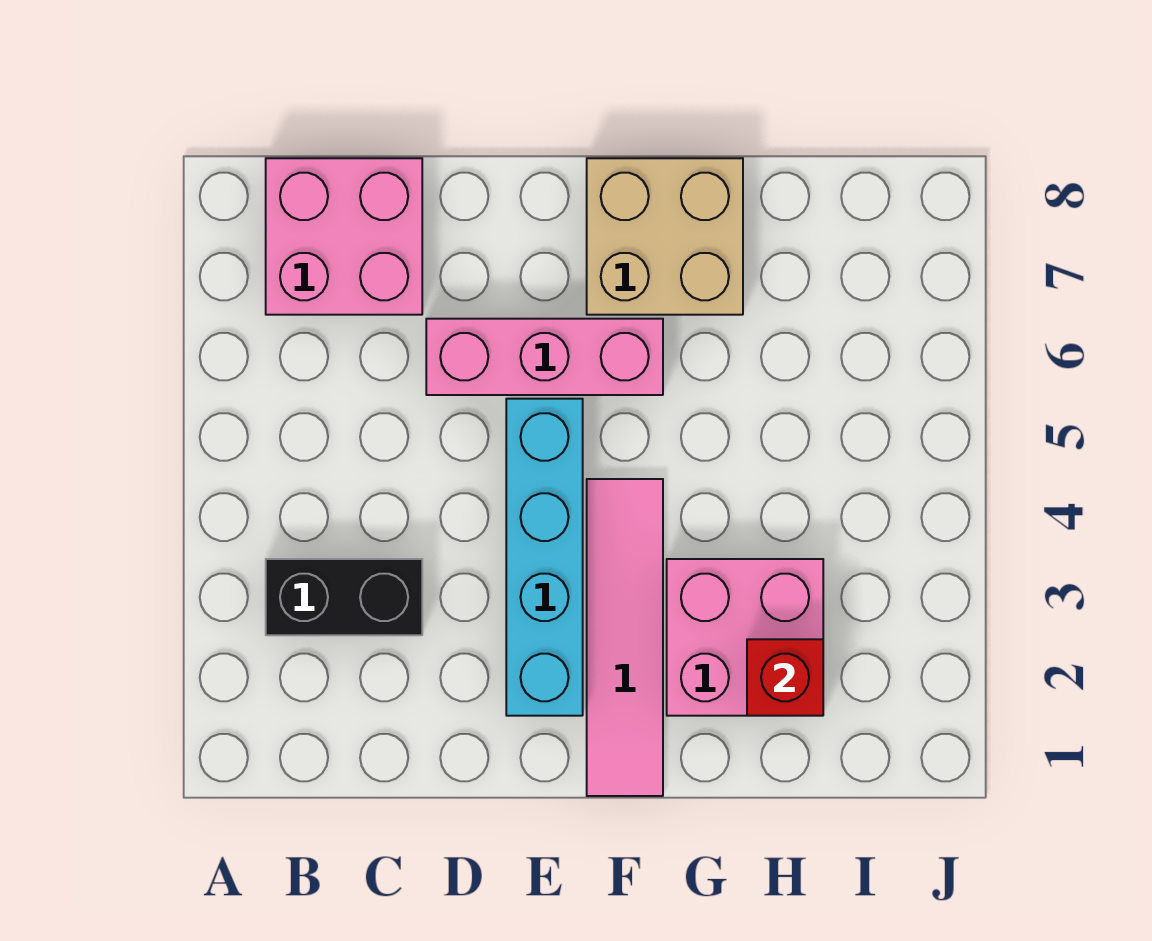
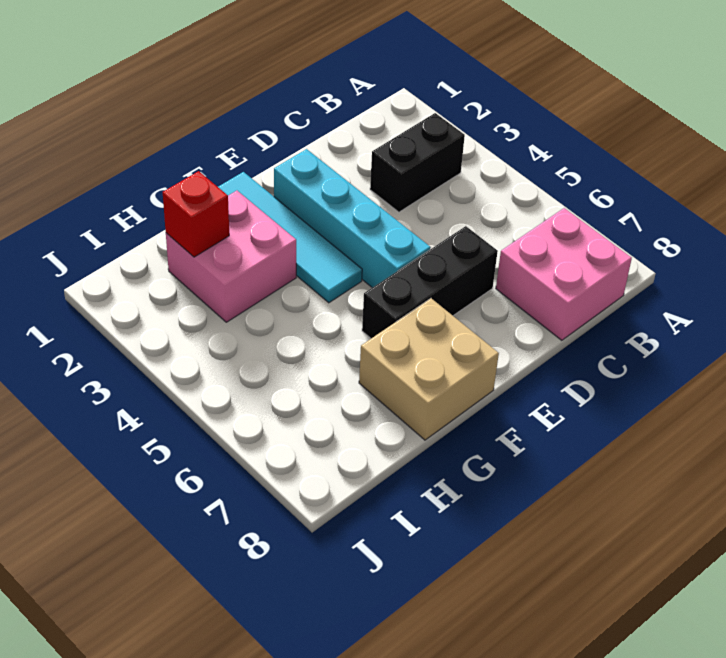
pink 1x3 brick [426,319,663,395] -> black 1x3 brick [362,226,498,338]
pink 1x4 tile [587,479,663,796] -> cyan 1x4 tile [218,172,362,303]

